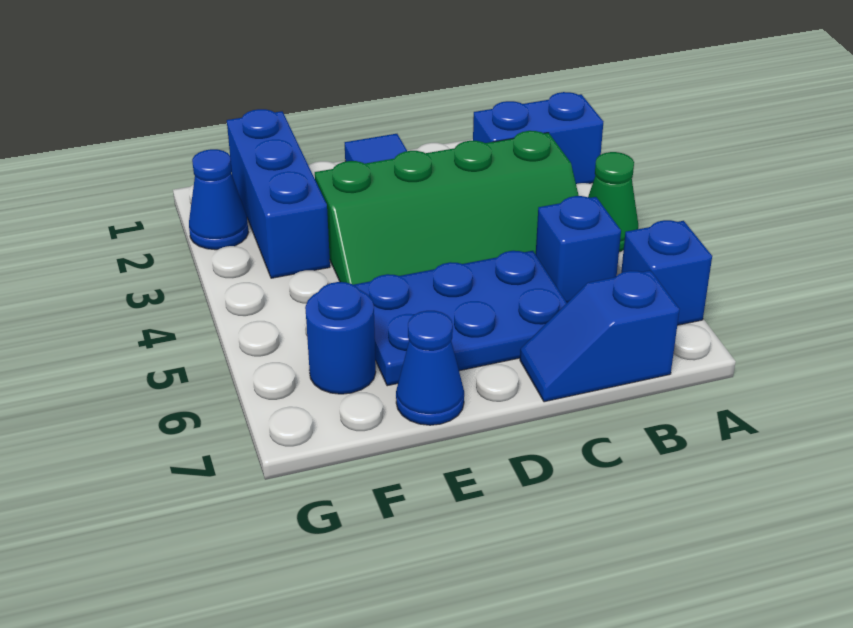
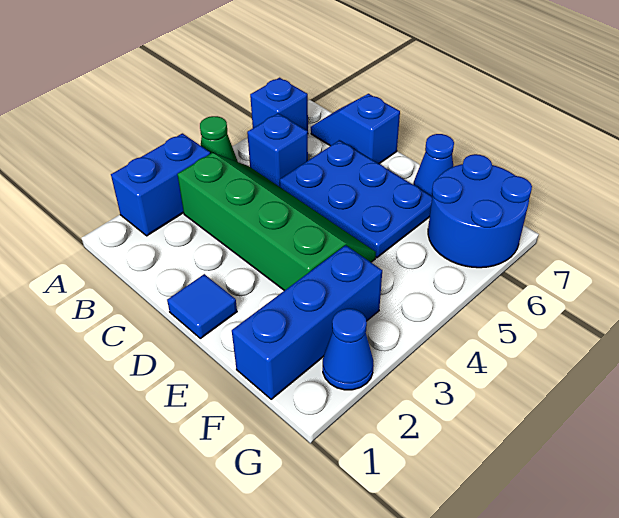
blue 1x2 brick [473,92,603,184] -> blue 1x2 brick turned to [111,133,210,236]
blue 1x2 slope [520,270,680,402] -> blue 1x2 slope turned to [311,94,400,164]
blue 1x1 round brick [305,282,376,394] -> blue 2x2 round brick [428,154,532,268]

